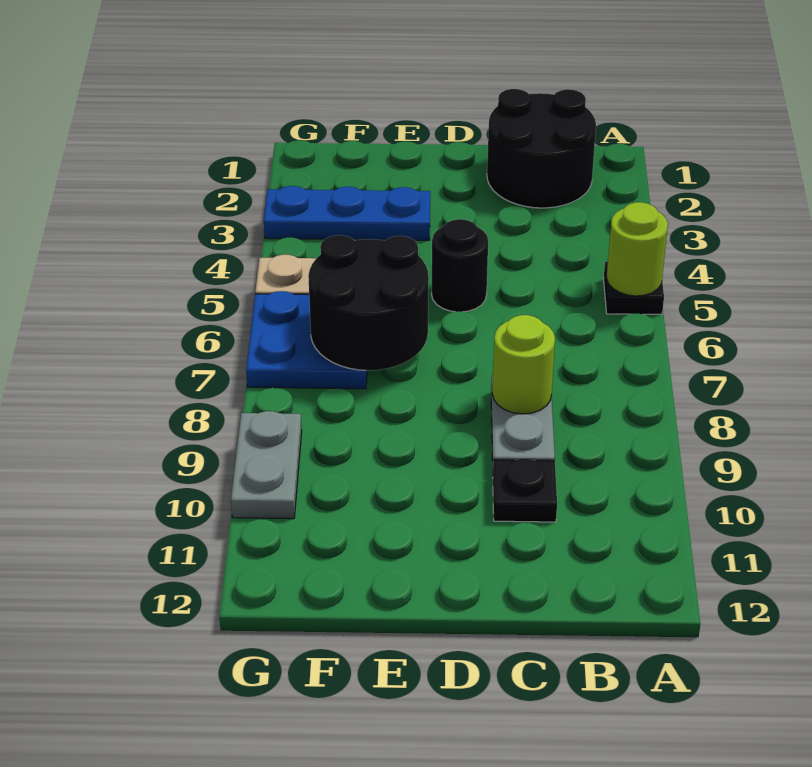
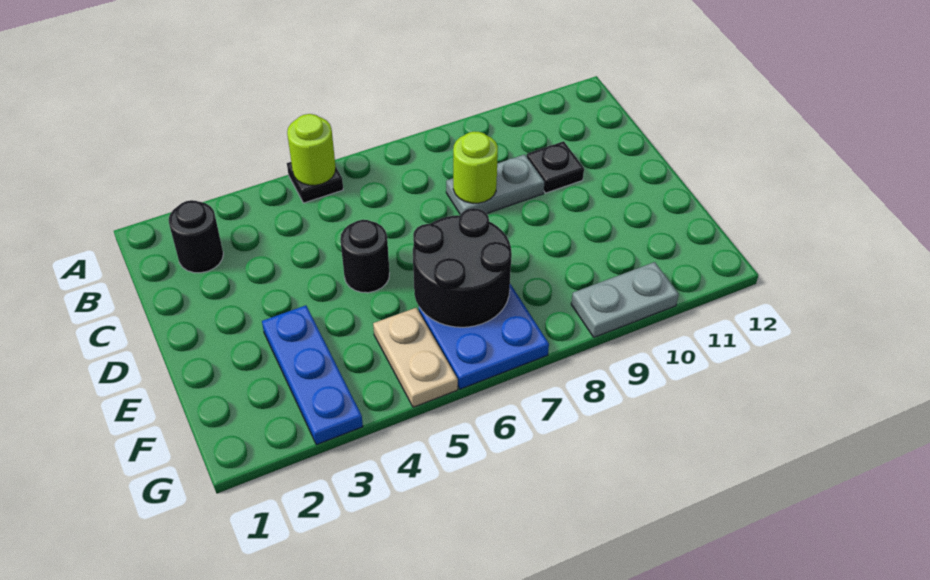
black 2x2 round brick [487,89,596,208] -> black 1x1 round brick [169,200,223,273]

